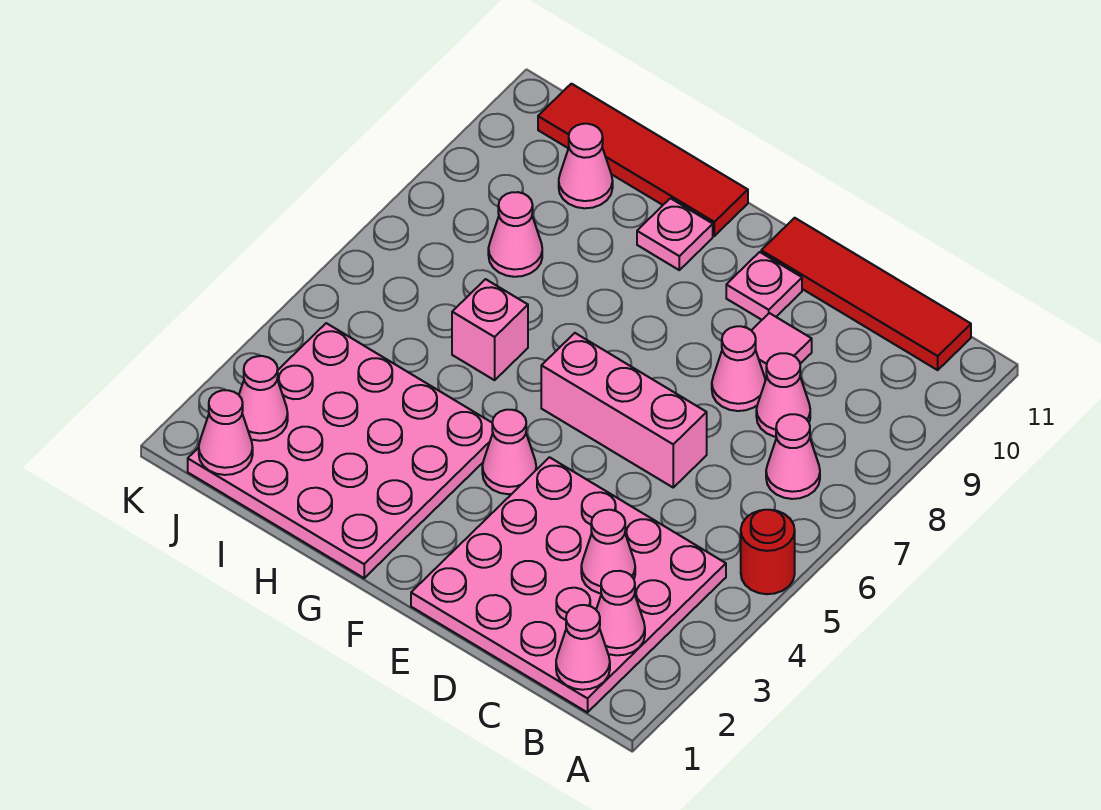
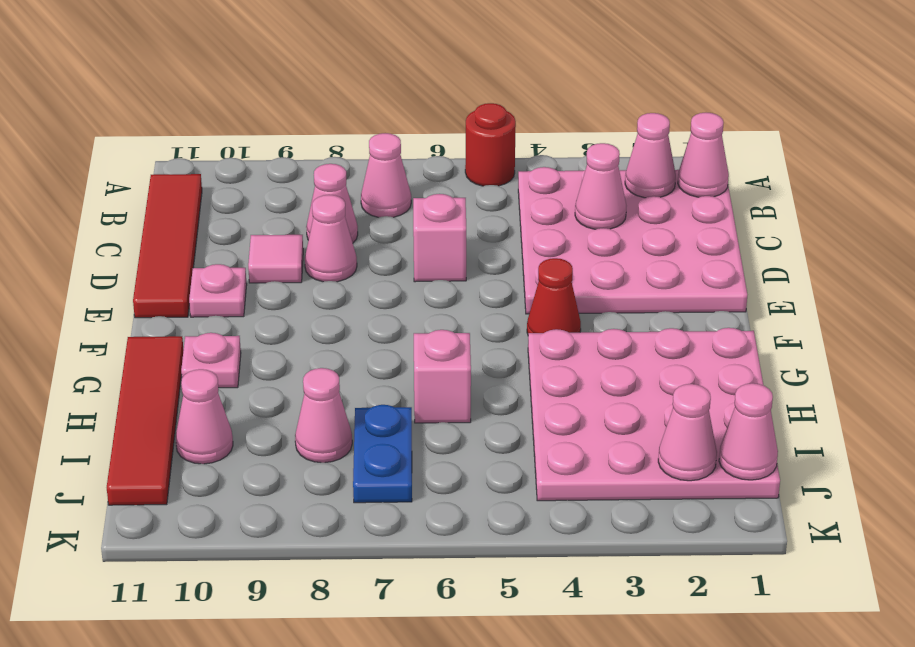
pink 1x3 brick [541,333,707,487] -> pink 1x1 brick [413,194,466,282]
pink 1x1 cone [482,410,536,494] -> red 1x1 cone [527,258,581,334]
none -> blue 1x2 plate [353,405,412,503]

